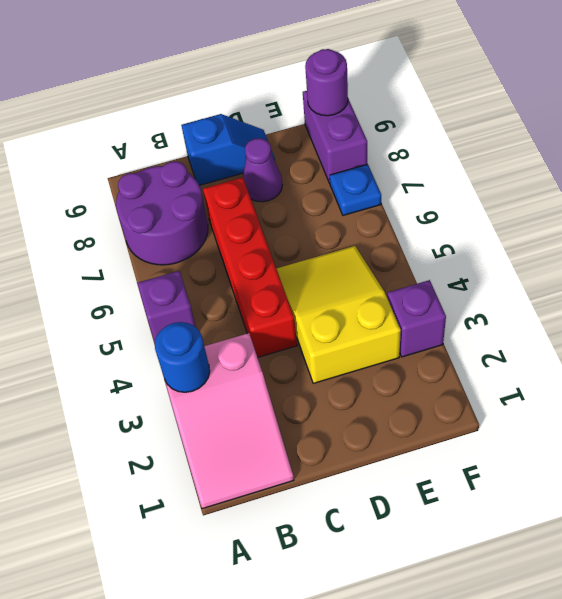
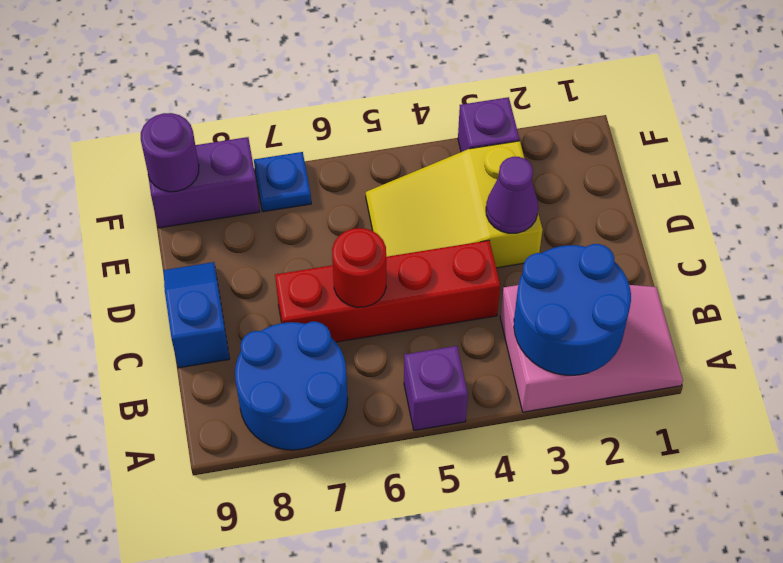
blue 1x1 round brick [155,322,210,392] -> blue 2x2 round brick [514,244,631,375]
purple 2x2 round brick [116,161,208,265] -> blue 2x2 round brick [235,322,348,450]
none -> red 1x1 round brick [332,228,386,307]
purple 1x1 cone [243,138,282,202] -> purple 1x1 cone moved to [486,157,538,233]

